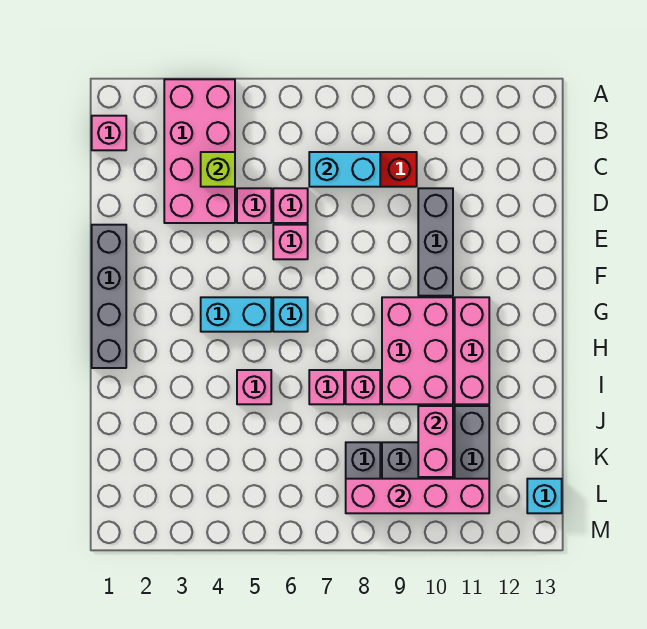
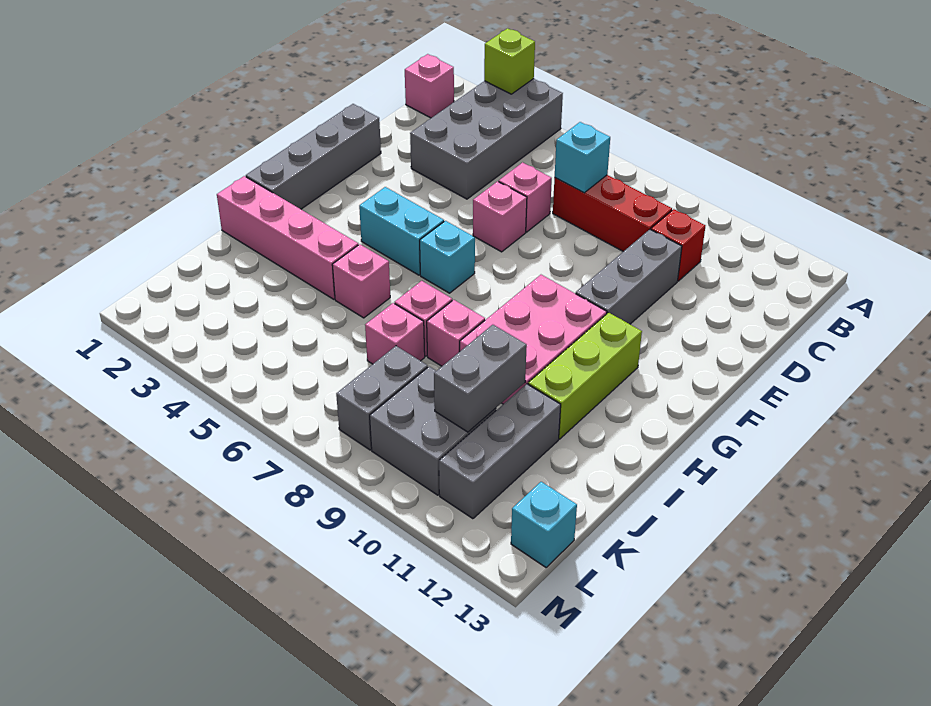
pink 2x4 brick [164,79,235,223] -> grey 2x4 brick [410,79,563,199]
lime 1x1 brick [201,152,235,187] -> lime 1x1 brick moved to [484,28,535,94]
cyan 1x2 brick [309,152,380,187] -> cyan 1x1 brick [555,122,610,193]
none -> red 1x1 brick [651,209,705,281]
pink 1x1 brick [237,188,271,223] -> pink 1x1 brick moved to [365,303,425,364]
pink 1x3 brick [455,297,489,404] -> lime 1x3 brick [528,313,642,439]
pink 1x2 brick [418,406,453,477] -> grey 1x2 brick [434,325,527,432]
pink 1x4 brick [346,479,489,513] -> pink 1x4 brick moved to [217,176,358,299]

